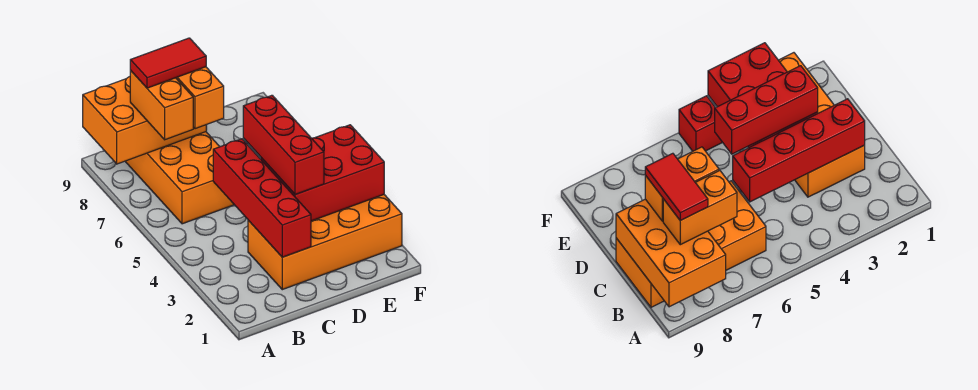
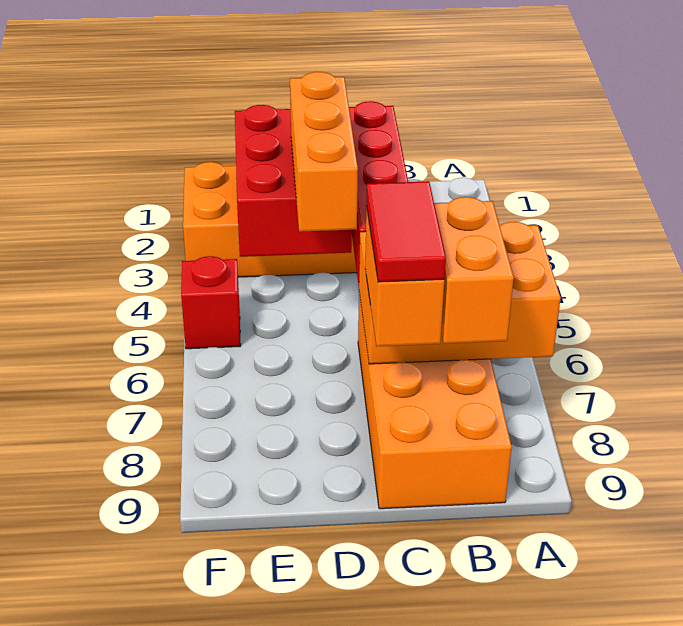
orange 2x3 brick [83,77,206,164] -> orange 2x3 brick moved to [359,222,561,364]
red 1x2 tile [130,38,206,88] -> red 1x2 tile turned to [367,181,446,282]
red 2x3 brick [261,125,384,221] -> red 2x3 brick turned to [235,105,352,257]
red 1x3 brick [243,95,324,195] -> orange 1x3 brick [290,72,358,232]

